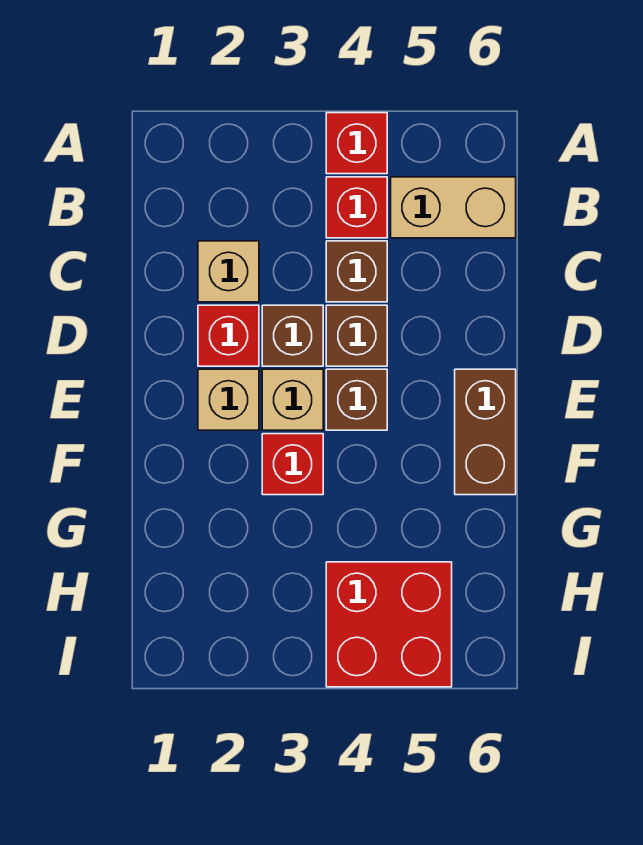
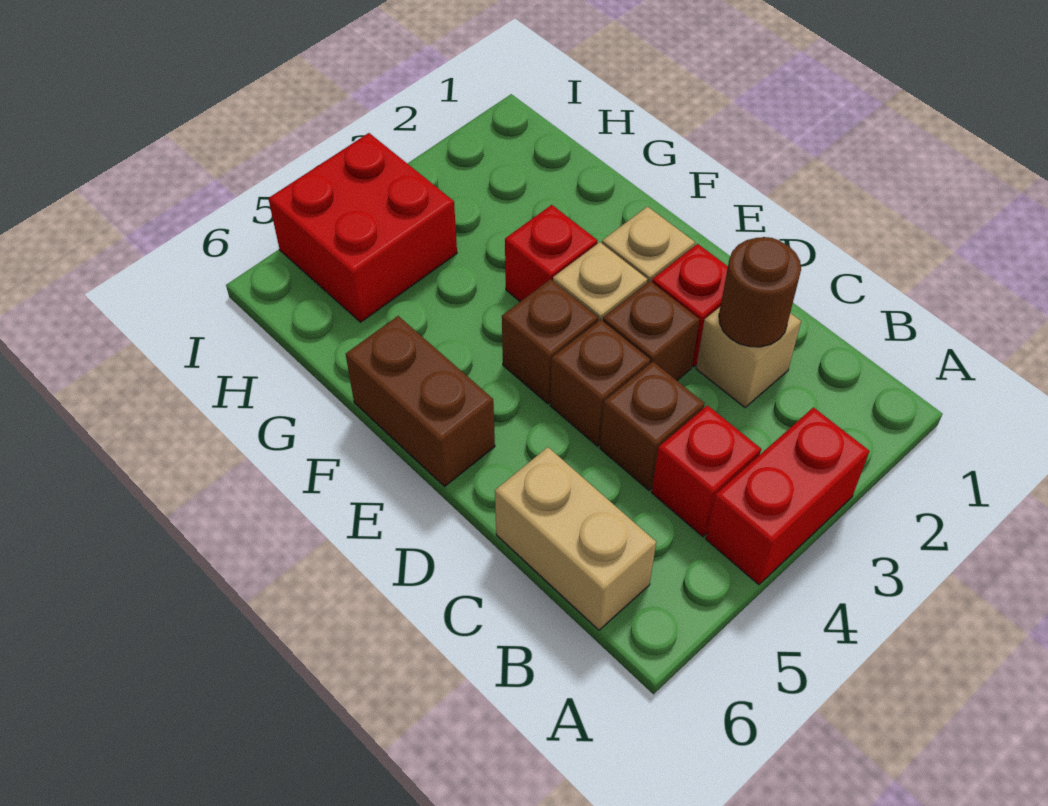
red 1x1 brick [326,113,387,174] -> red 1x2 brick [706,407,869,585]
tan 1x2 brick [391,177,516,238] -> tan 1x2 brick turned to [495,447,656,630]
none -> brown 1x1 round brick [719,237,801,347]

